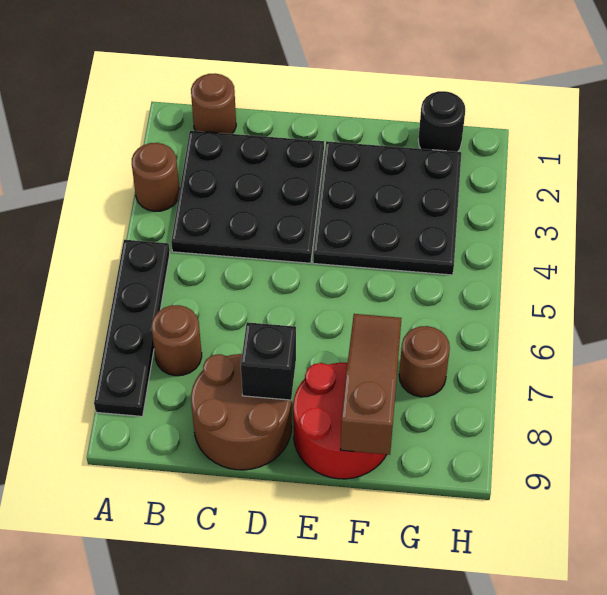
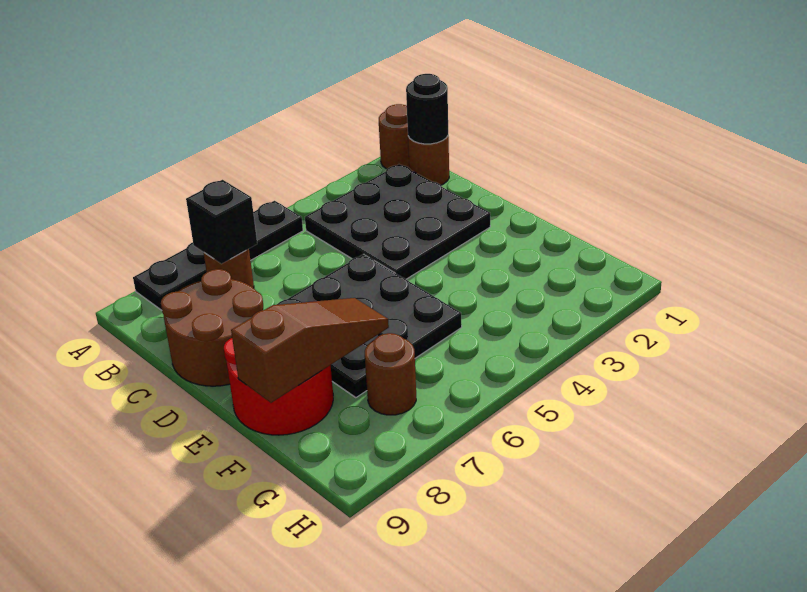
brown 1x1 round brick [132,143,179,211] -> brown 1x1 round brick moved to [379,104,409,169]
black 1x1 brick [241,322,296,400] -> black 1x1 brick moved to [186,180,257,264]
black 3x3 plate [313,141,461,275] -> black 3x3 plate moved to [277,254,462,398]
black 1x1 round brick [418,91,465,152] -> black 1x1 round brick moved to [406,74,448,144]

